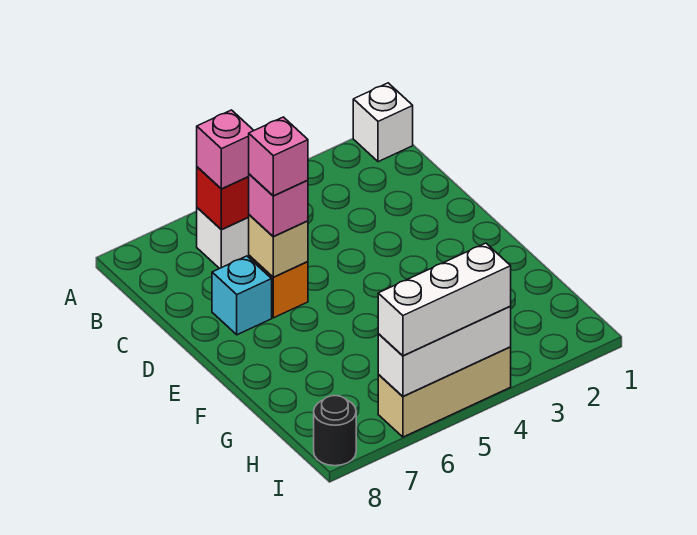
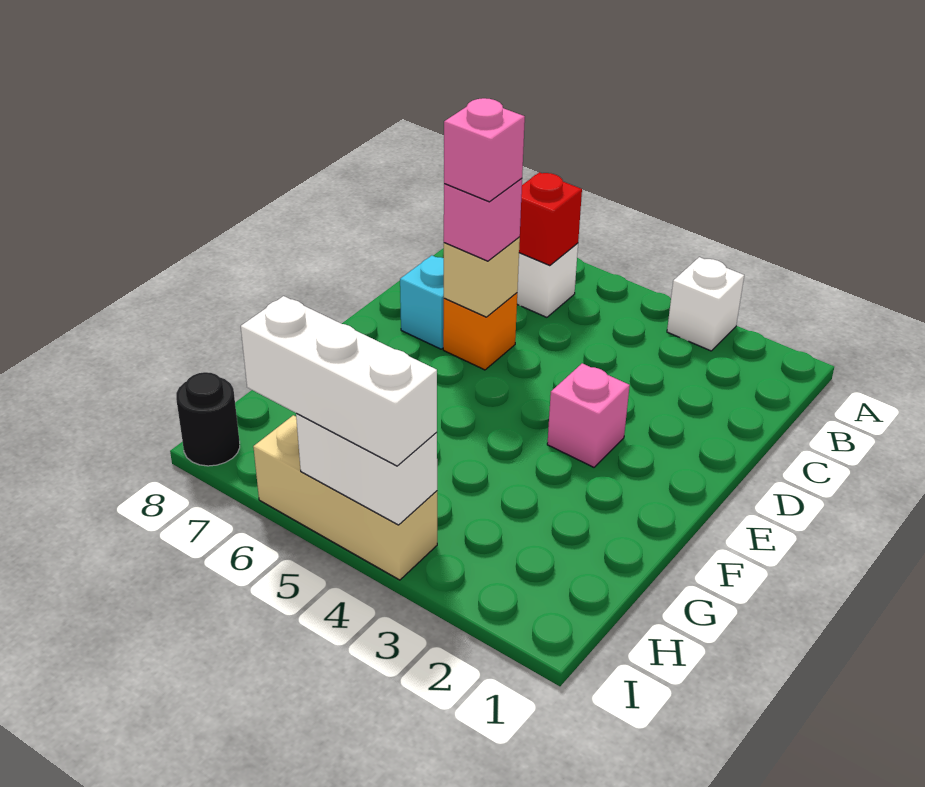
white 1x1 brick [353,83,413,162] -> white 1x1 brick moved to [667,257,744,351]
pink 1x1 brick [197,110,254,189] -> pink 1x1 brick moved to [547,363,630,467]
white 1x3 brick [378,307,511,397] -> white 1x2 brick [296,414,437,525]

